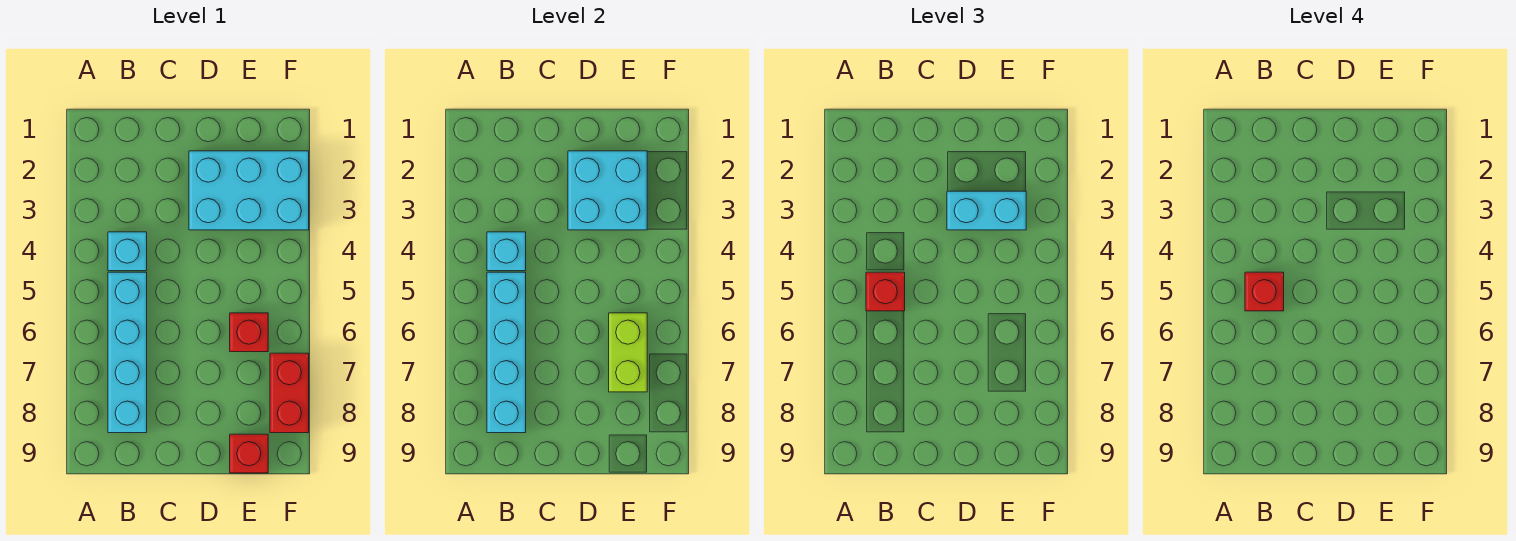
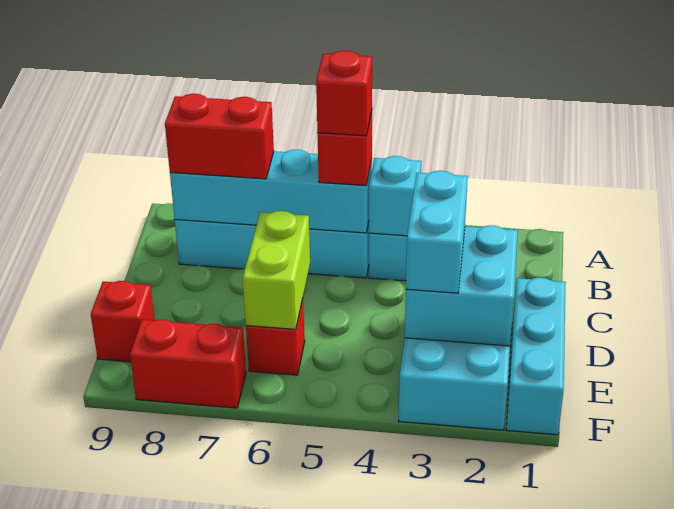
none -> red 1x2 brick [165,94,274,179]
none -> cyan 1x3 brick [506,278,566,435]
lime 1x2 brick [609,313,647,392] -> lime 1x2 brick turned to [243,211,310,329]

